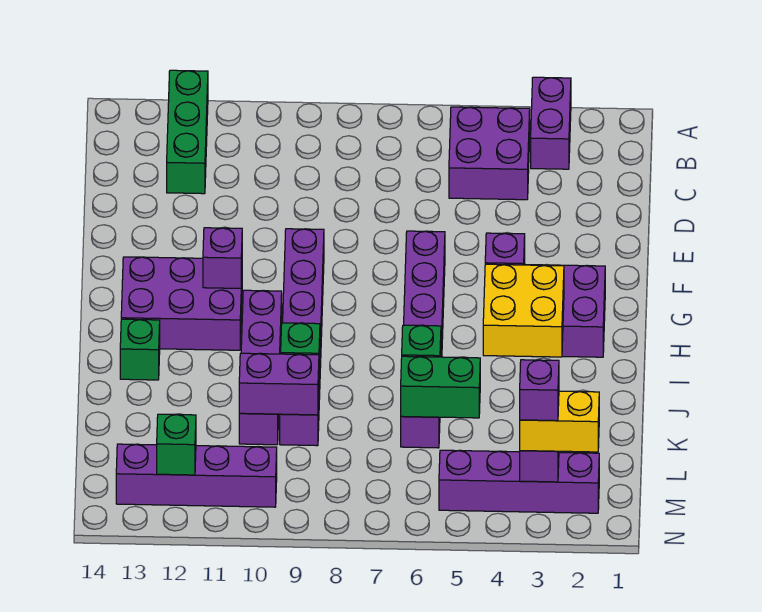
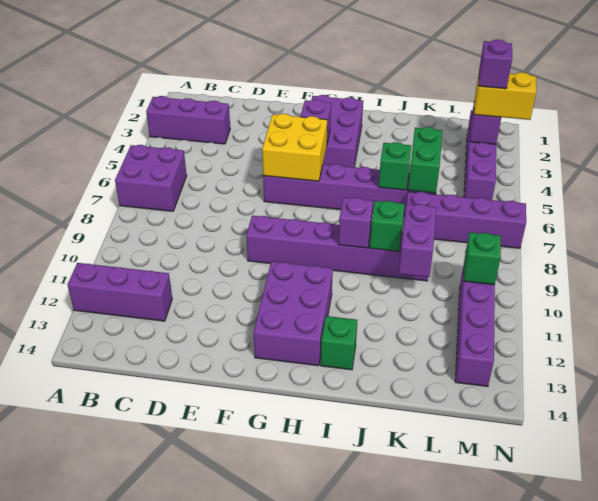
purple 1x2 brick [531,77,571,169] -> purple 1x3 brick [146,96,230,144]
green 1x3 brick [167,70,208,194] -> purple 1x3 brick [68,263,172,321]
purple 2x2 brick [449,107,530,200] -> purple 2x2 brick moved to [115,145,187,211]
purple 1x1 brick [203,228,242,288] -> purple 1x1 brick moved to [339,198,373,248]
yellow 2x2 brick [483,264,564,357] -> yellow 2x2 brick moved to [262,114,327,181]
purple 1x4 brick [239,290,282,445] -> purple 1x4 brick moved to [406,192,526,248]
yellow 1x2 brick [520,391,599,452] -> yellow 1x2 brick turned to [474,72,536,120]
green 1x1 brick [157,414,196,475] -> green 1x1 brick moved to [464,232,501,285]

